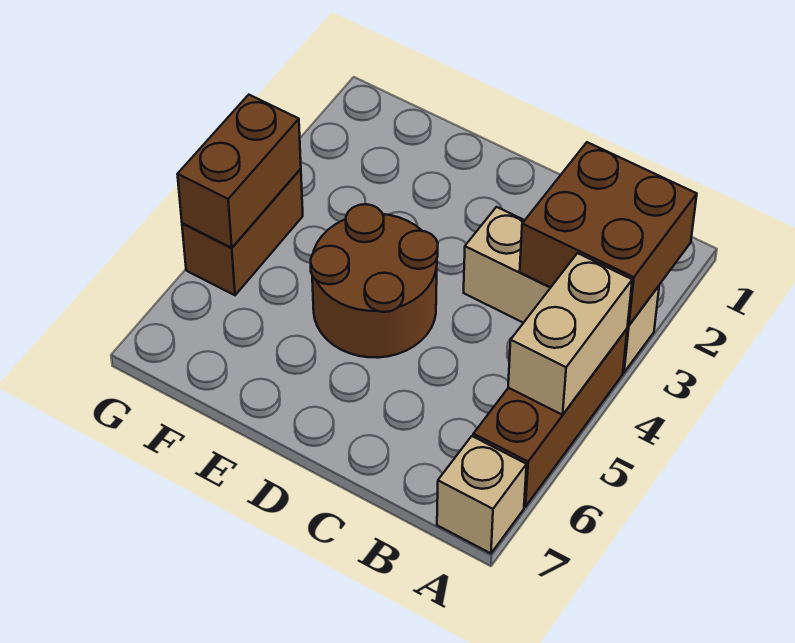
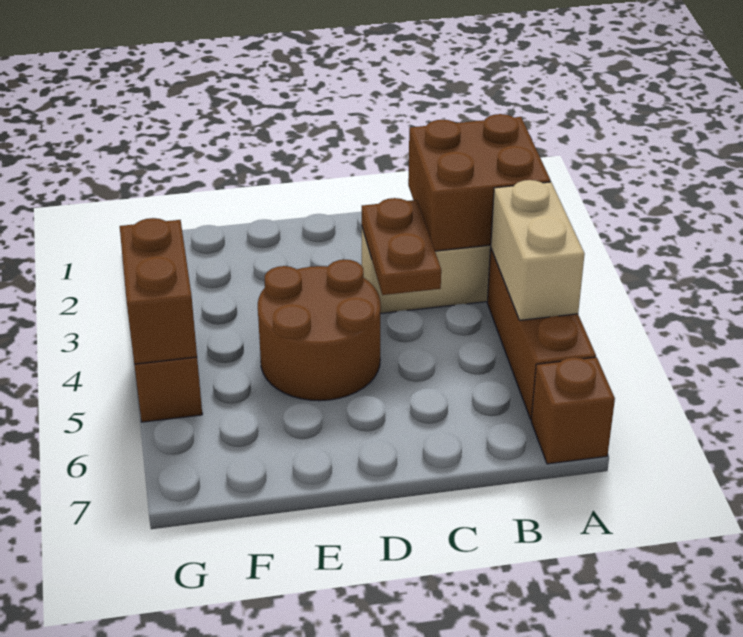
tan 1x1 brick [437,436,527,553] -> brown 1x1 brick [531,357,615,464]
none -> brown 1x2 plate [362,198,441,295]

